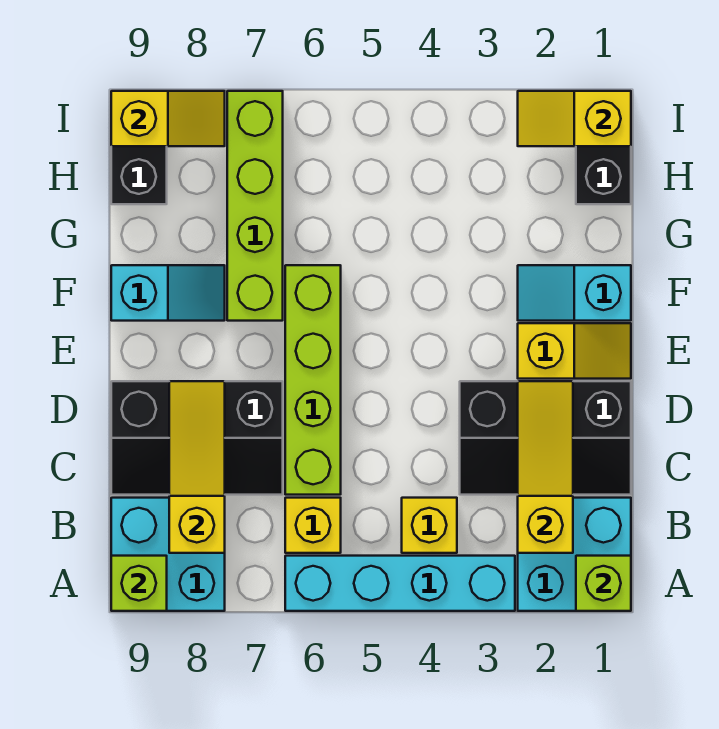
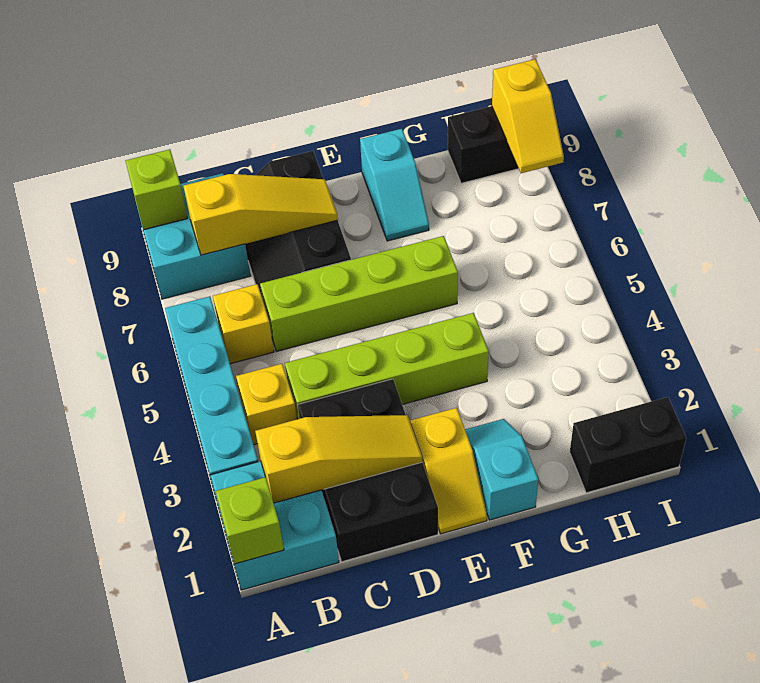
black 2x3 slope [460,381,631,495] -> black 2x3 brick [298,379,438,562]
lime 1x4 brick [227,91,283,321] -> lime 1x4 brick moved to [285,313,489,419]
yellow 1x2 slope [518,91,631,146] -> none

